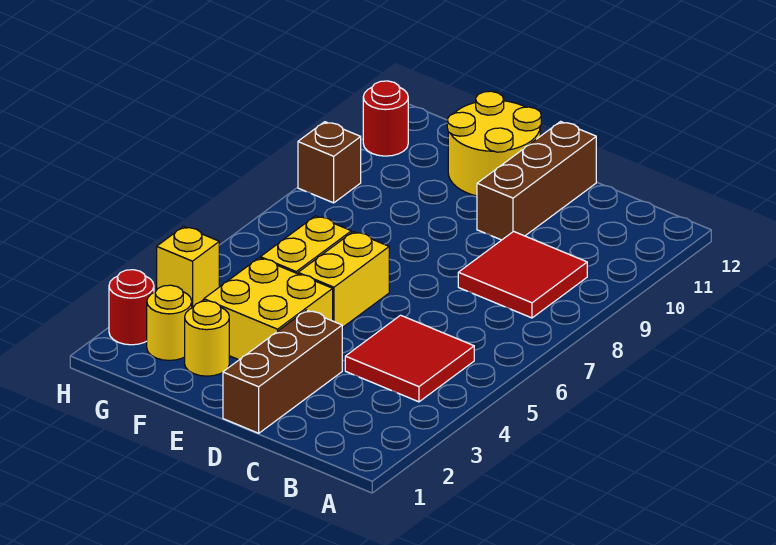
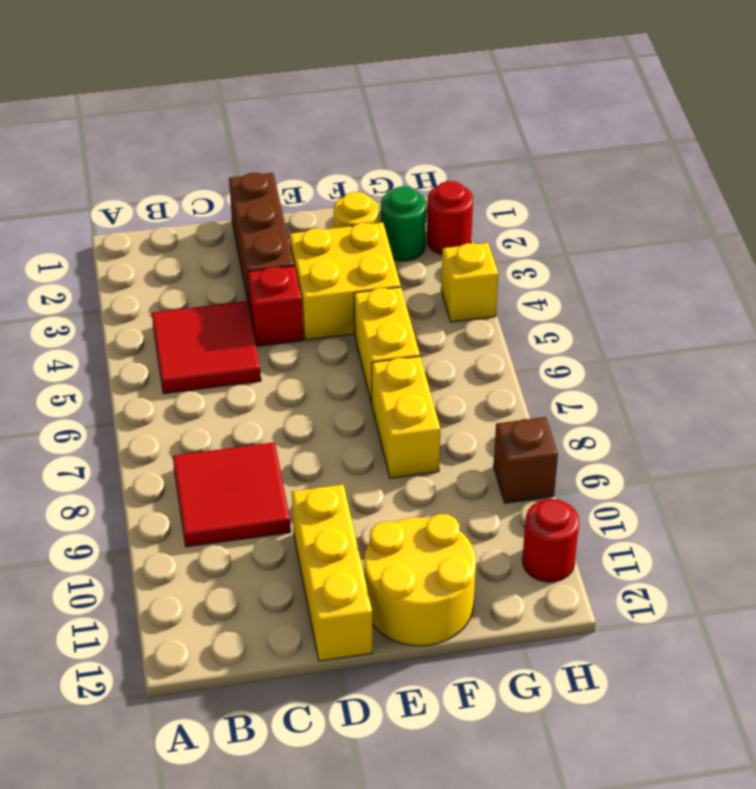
none -> red 1x1 brick [248,266,303,346]
brown 1x3 brick [477,122,596,240] -> yellow 1x3 brick [292,485,372,661]
yellow 1x2 brick [298,232,389,328] -> yellow 1x2 brick moved to [372,356,440,478]
yellow 1x1 round brick [147,285,192,360] -> green 1x1 round brick [381,187,426,261]

